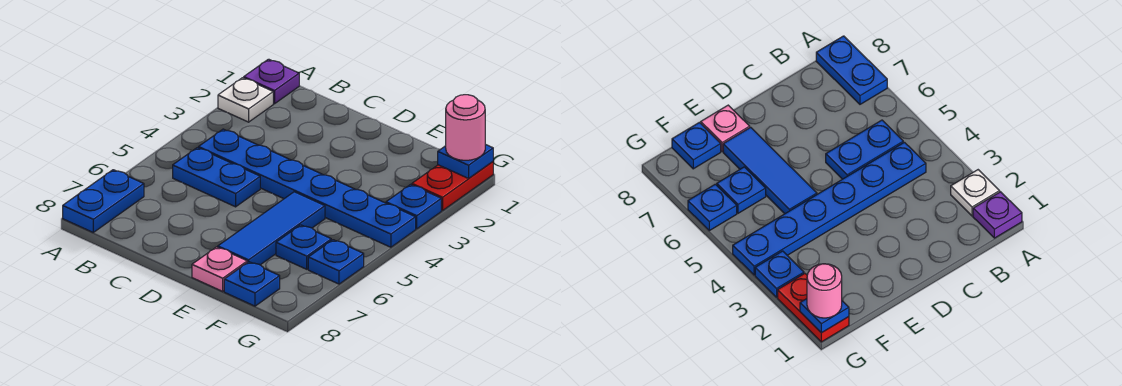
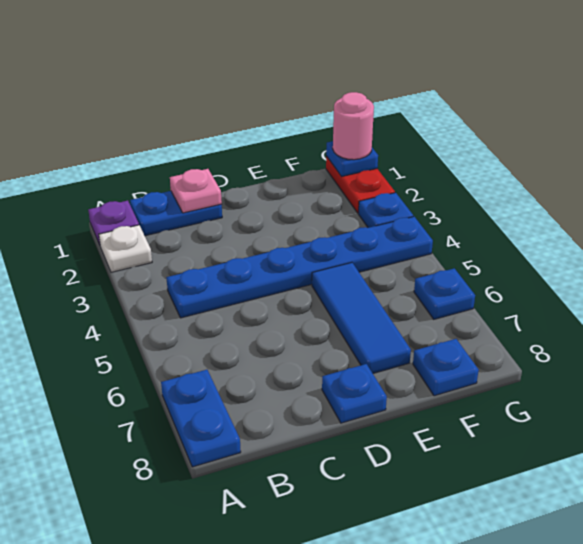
blue 1x2 plate [173,148,260,207] -> blue 1x2 plate moved to [130,191,222,236]
pink 1x1 plate [192,247,247,291] -> pink 1x1 plate moved to [170,169,222,213]
blue 1x1 plate [276,225,331,269] -> blue 1x1 plate moved to [322,364,387,423]

